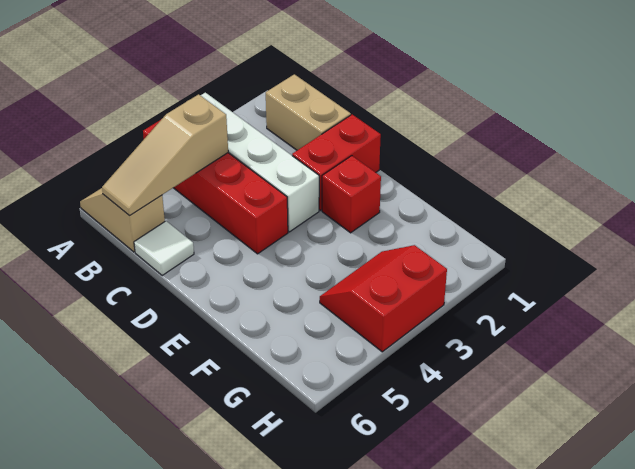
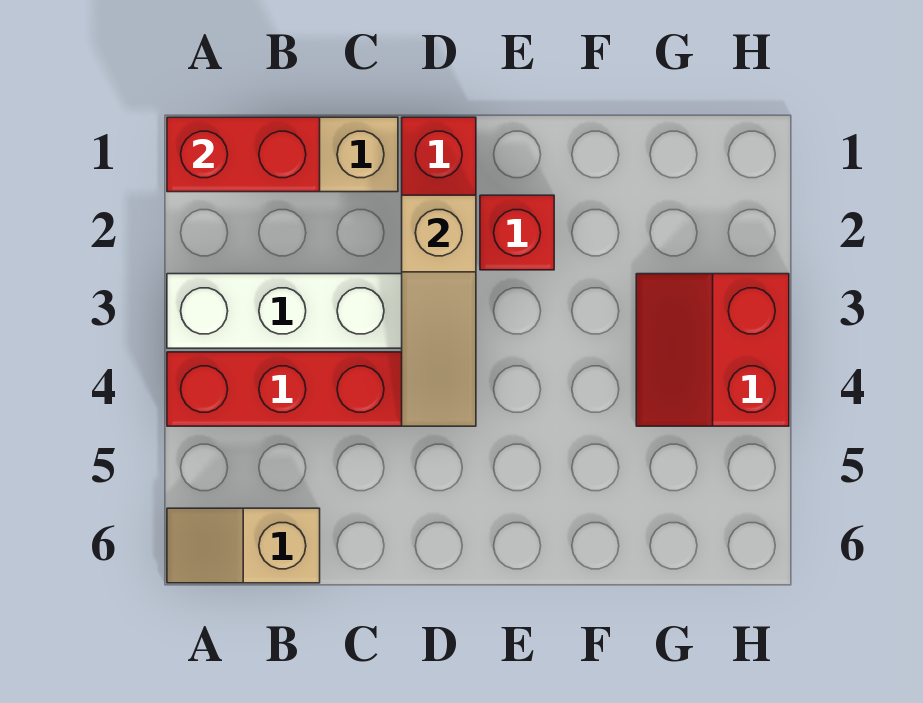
none -> red 1x2 brick [167,117,320,192]
tan 1x3 slope [102,94,228,216] -> tan 1x3 slope moved to [402,195,476,426]
white 1x1 tile [134,221,194,276] -> none

